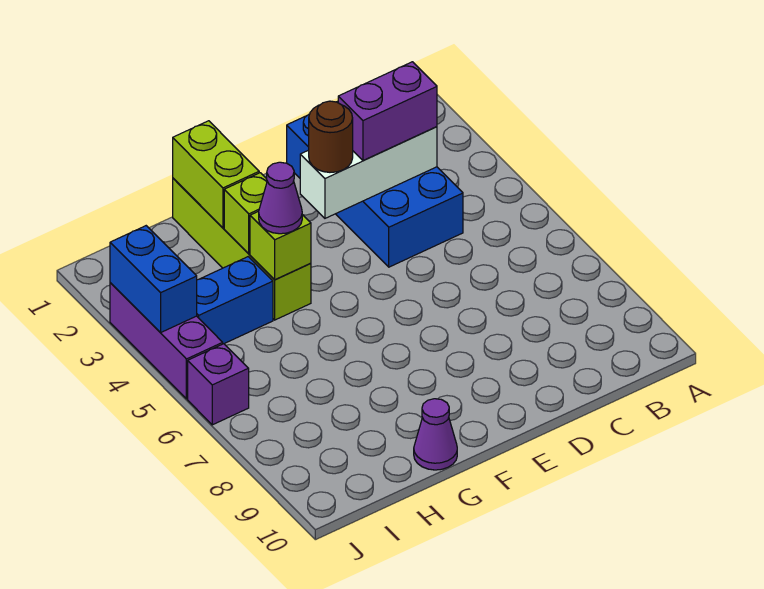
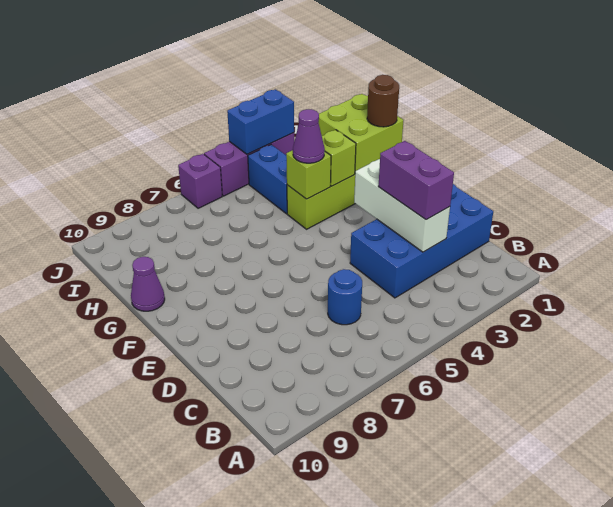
none -> blue 1x1 round brick [328,269,362,325]
brown 1x1 round brick [309,101,353,172] -> brown 1x1 round brick moved to [367,75,399,127]
lime 1x2 brick [173,121,259,228] -> lime 2x2 brick [318,94,403,171]

